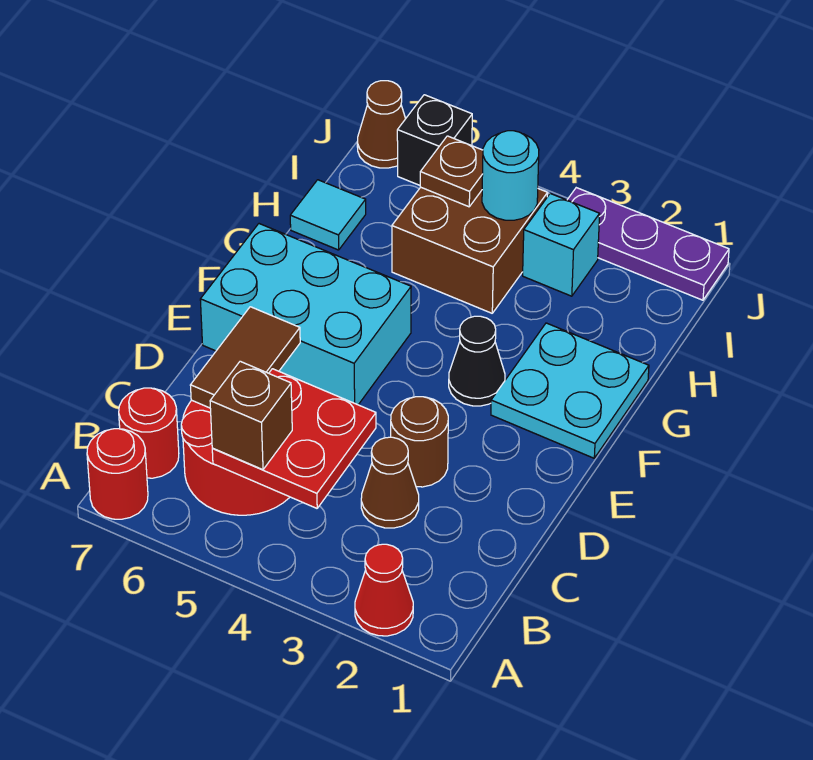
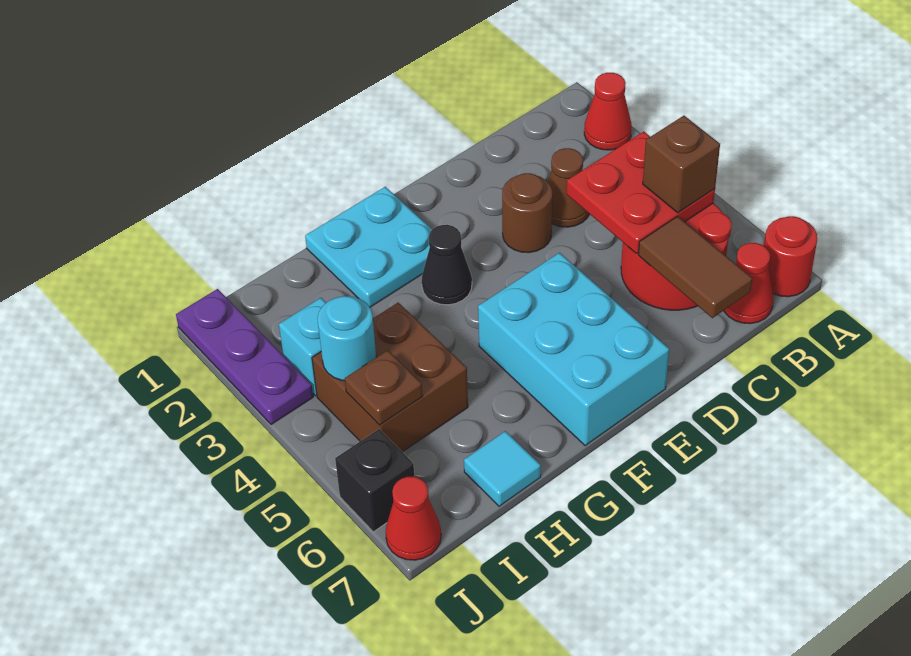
red 1x1 round brick [119,388,179,478] -> red 1x1 cone [724,243,773,324]
brown 1x2 tile [190,307,300,408] -> brown 1x2 tile turned to [638,216,752,318]
brown 1x1 cone [357,81,406,168] -> red 1x1 cone [386,477,441,560]

